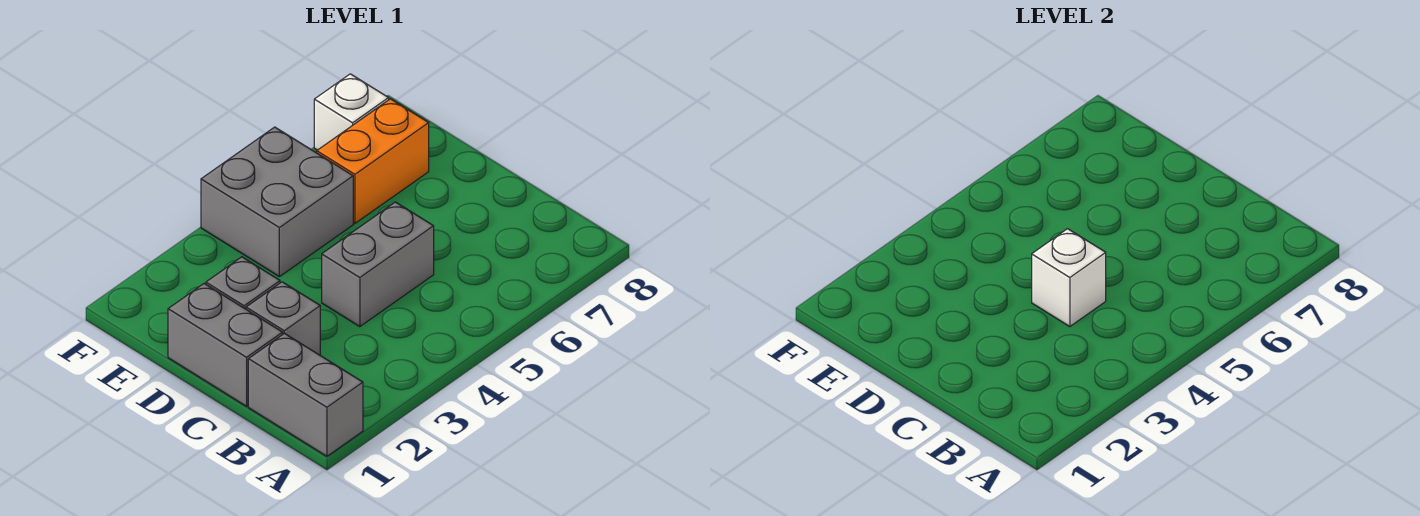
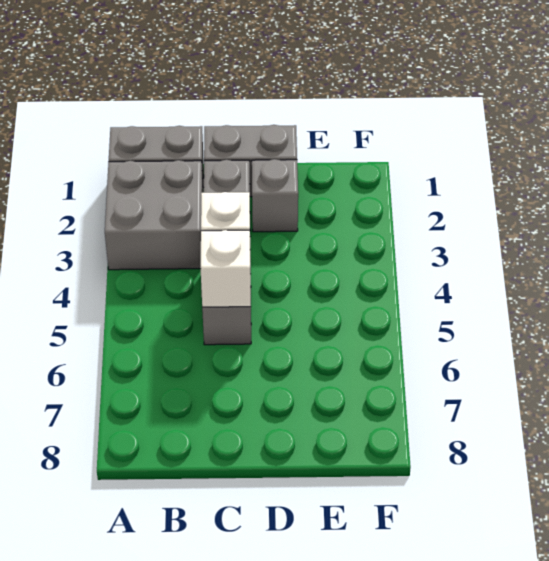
grey 2x2 brick [201,127,353,277] -> grey 2x2 brick moved to [105,160,203,270]
orange 1x2 brick [317,99,429,223] -> none
white 1x1 brick [314,74,389,150] -> white 1x1 brick moved to [200,230,251,307]

